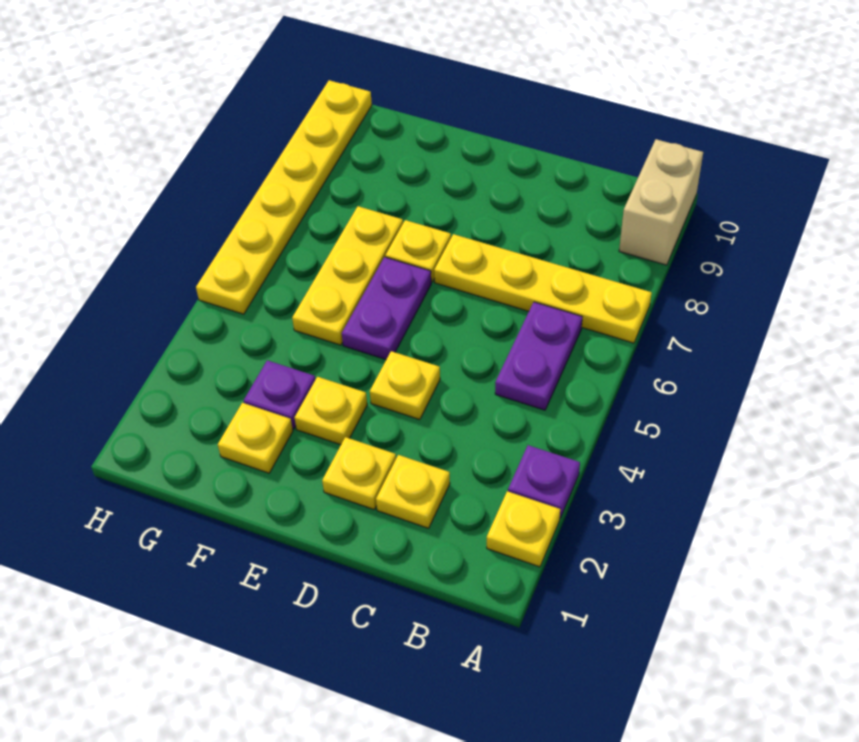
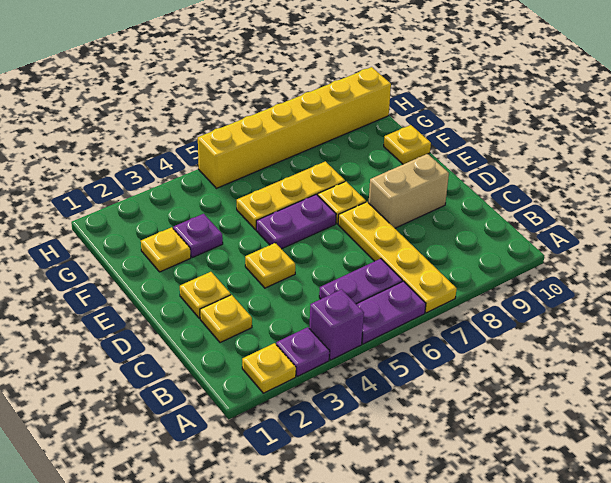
none -> purple 1x1 brick [309,289,364,360]
none -> purple 1x2 plate [356,281,426,344]
tan 1x2 brick [619,139,703,265] -> tan 1x2 brick moved to [369,154,449,228]
yellow 1x1 plate [295,377,367,445] -> yellow 1x1 plate moved to [384,125,431,164]
yellow 1x6 plate [196,80,372,314] -> yellow 1x6 brick [198,67,391,188]

